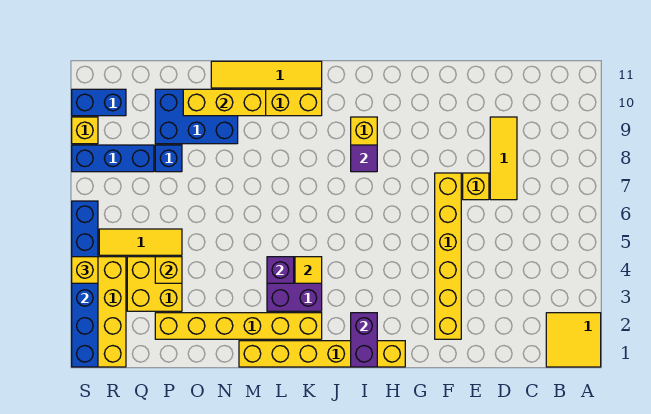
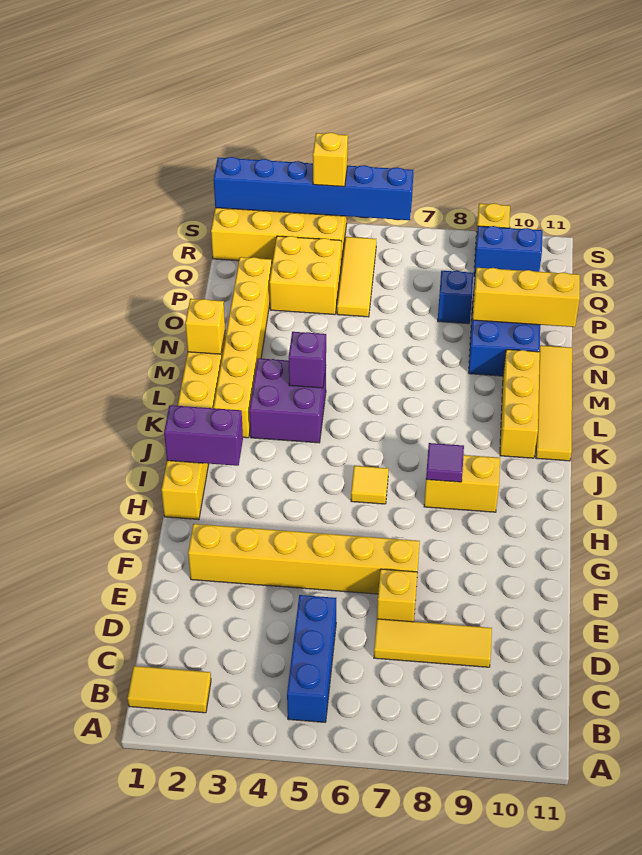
yellow 2x2 tile [546,313,601,367] -> yellow 1x2 tile [128,666,211,713]
yellow 1x1 tile [295,257,322,283] -> yellow 1x1 tile moved to [351,466,389,504]
yellow 1x3 brick [183,89,266,116] -> yellow 1x3 brick turned to [472,268,580,327]
yellow 1x1 brick [155,257,182,283] -> yellow 1x1 brick moved to [185,299,225,354]
blue 1x3 brick [72,145,154,172] -> blue 1x3 brick moved to [287,595,336,722]
blue 1x2 brick [72,89,126,116] -> blue 1x2 brick turned to [474,226,542,276]

